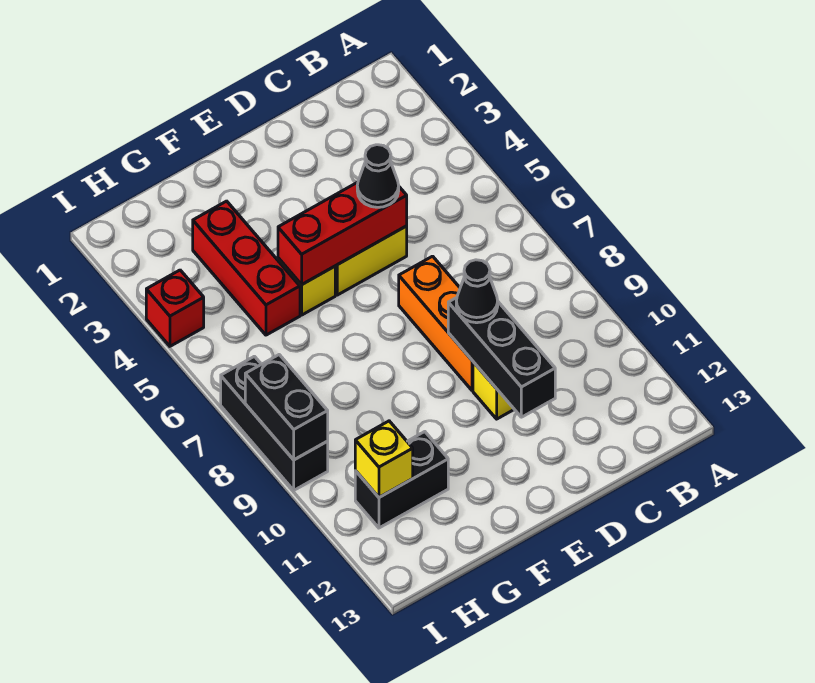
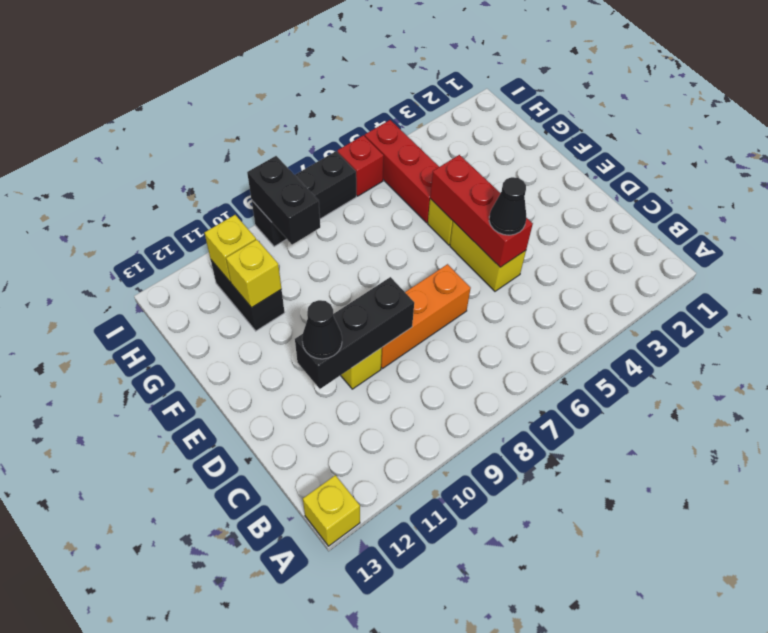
none -> yellow 1x1 brick [303,475,360,546]
black 1x1 cone [456,260,498,323] -> black 1x1 cone moved to [302,300,342,359]
red 1x3 brick [193,201,300,335] -> red 1x3 brick turned to [365,120,439,223]
none -> yellow 1x1 brick [226,240,281,308]
red 1x1 brick [146,270,204,346] -> red 1x1 brick moved to [338,135,384,196]
black 1x2 brick [245,355,328,460] -> black 1x2 brick turned to [247,156,320,245]

